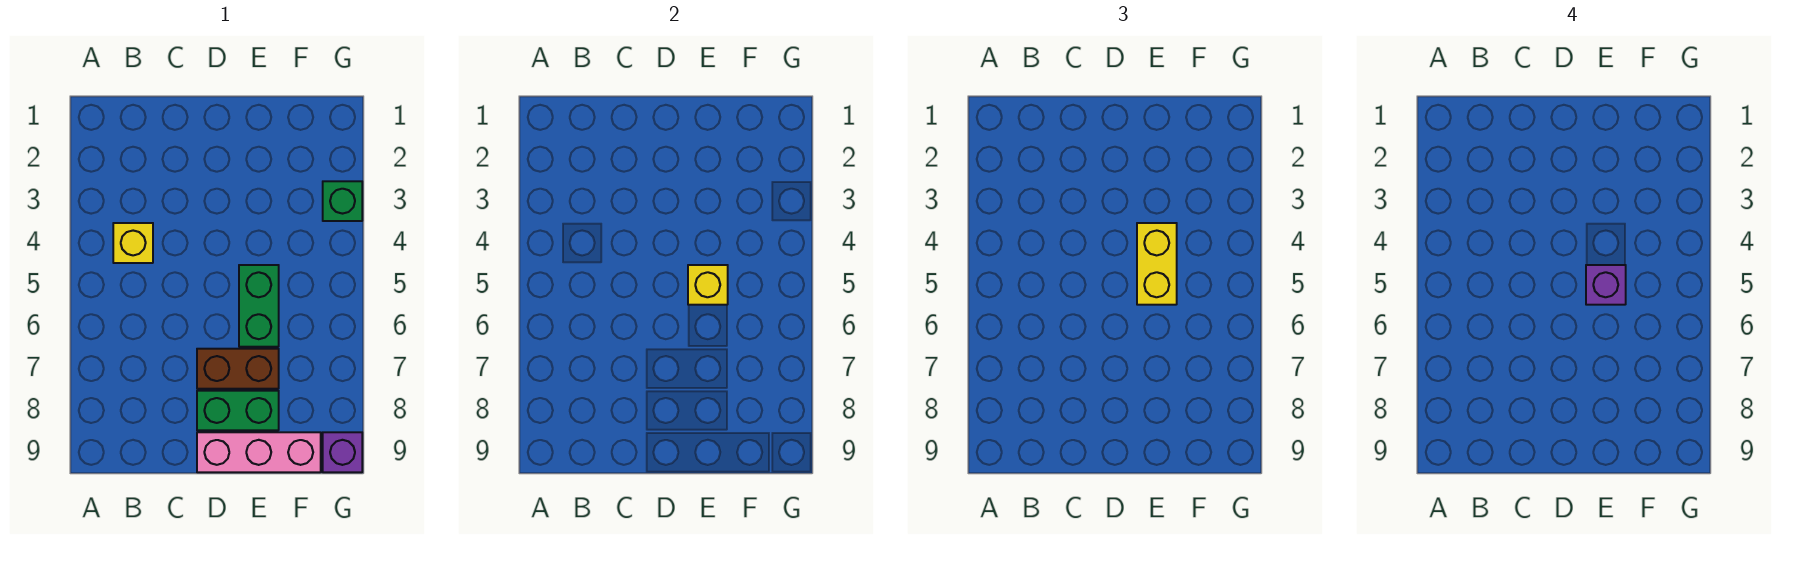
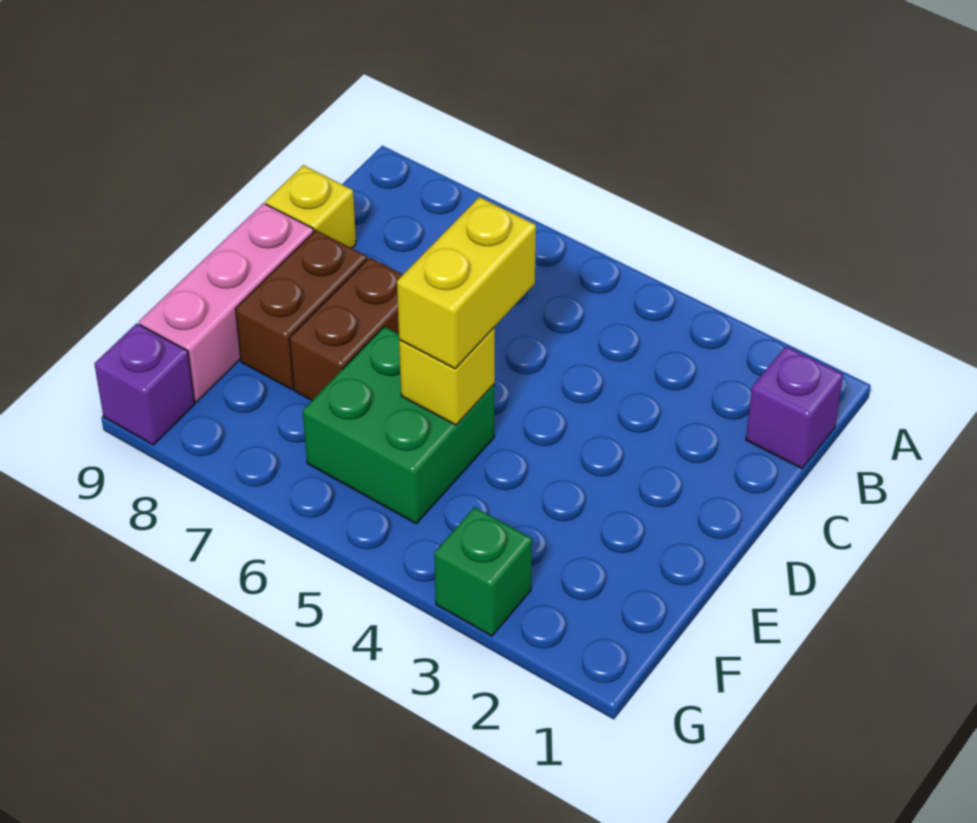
yellow 1x1 brick [113,223,153,263] -> yellow 1x1 brick moved to [265,165,356,248]
green 1x2 brick [197,391,279,430] -> brown 1x2 brick [235,230,367,389]
yellow 1x2 brick [1137,223,1177,305] -> yellow 1x2 brick turned to [397,197,536,369]
green 1x2 brick [239,265,279,347] -> green 2x2 brick [303,327,495,523]
purple 1x1 brick [1586,265,1626,305] -> purple 1x1 brick moved to [746,346,843,469]

